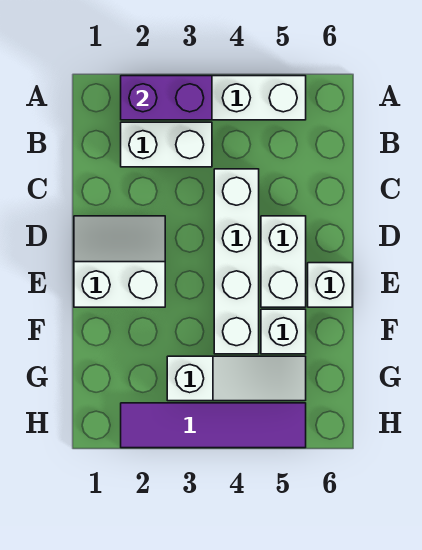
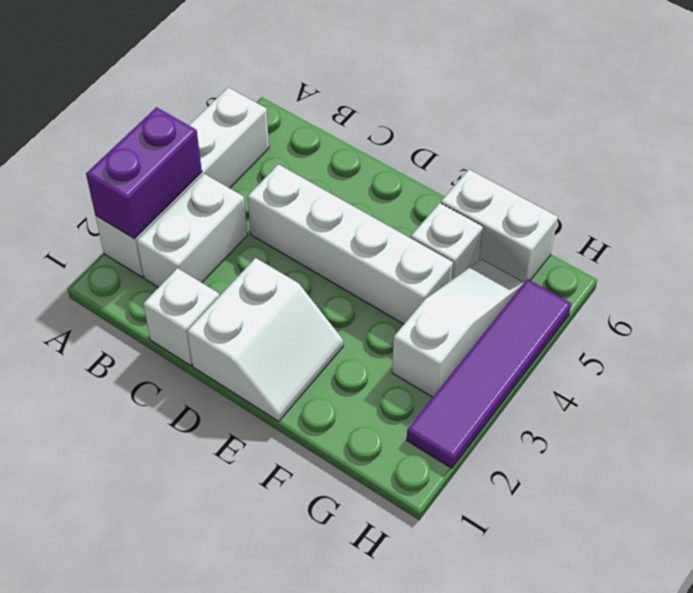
white 2x2 slope [74,216,165,307] -> white 2x2 slope turned to [187,258,343,421]
white 1x2 brick [261,216,306,307] -> white 1x2 brick moved to [441,169,558,283]
white 1x1 brick [308,263,352,307] -> white 1x1 brick moved to [143,268,219,366]

